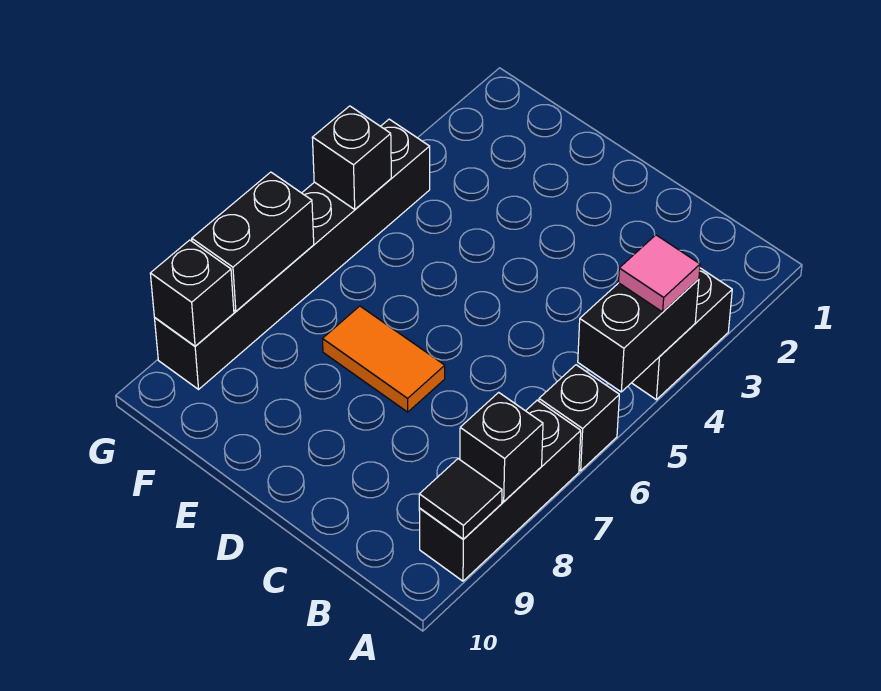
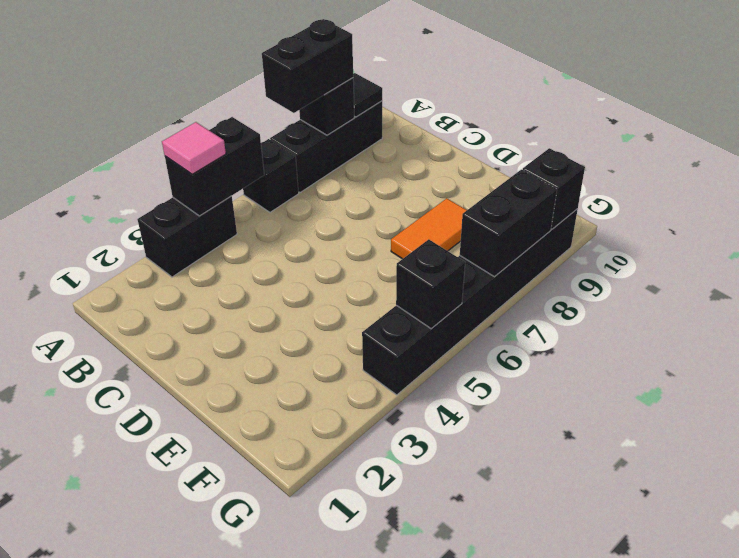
none -> black 1x2 brick [262,19,353,113]
orange 1x2 tile [323,306,445,412] -> orange 1x2 tile turned to [391,198,467,259]

